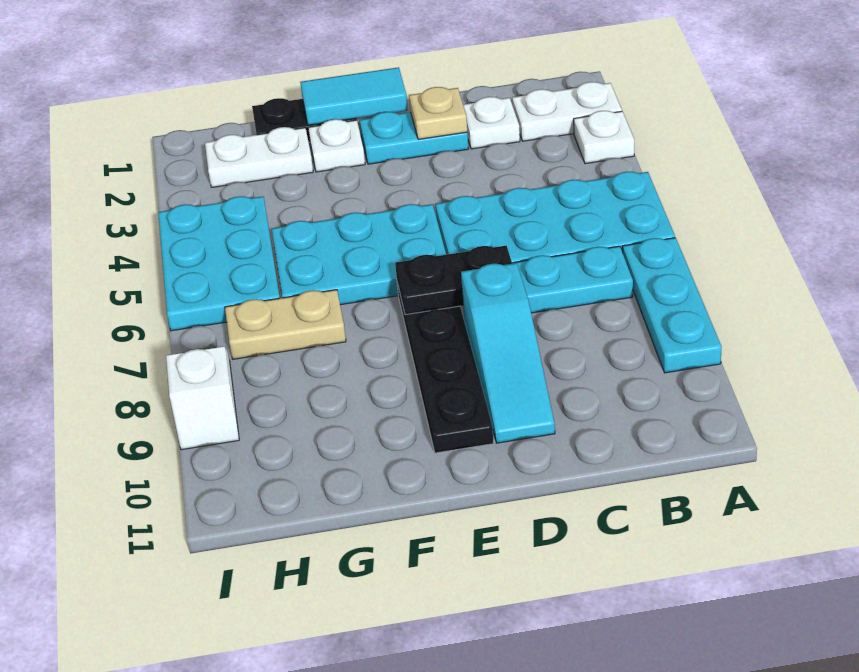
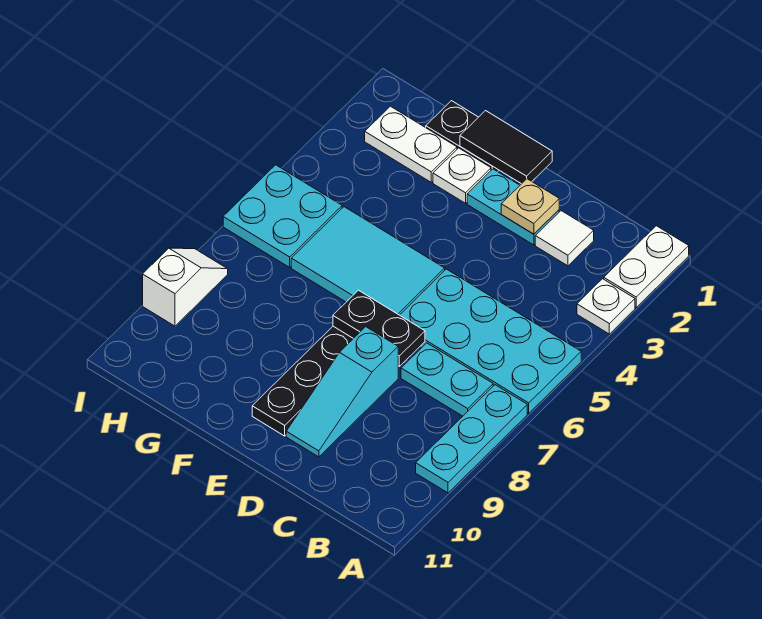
white 1x2 plate [512,82,622,141] -> white 1x2 plate turned to [604,226,689,307]
white 1x1 plate [463,97,520,149] -> white 1x1 tile [535,211,594,266]
cyan 1x2 tile [300,67,408,125] -> black 1x2 tile [460,111,552,184]
cyan 2x3 plate [272,204,446,305] -> cyan 2x3 tile [291,207,445,315]
tan 1x2 plate [225,290,346,359] -> none
cyan 2x3 plate [158,196,280,331] -> cyan 2x2 plate [223,165,342,267]

